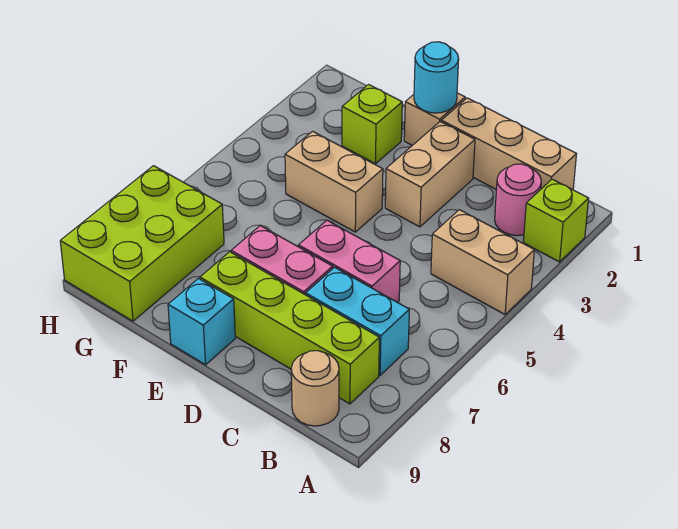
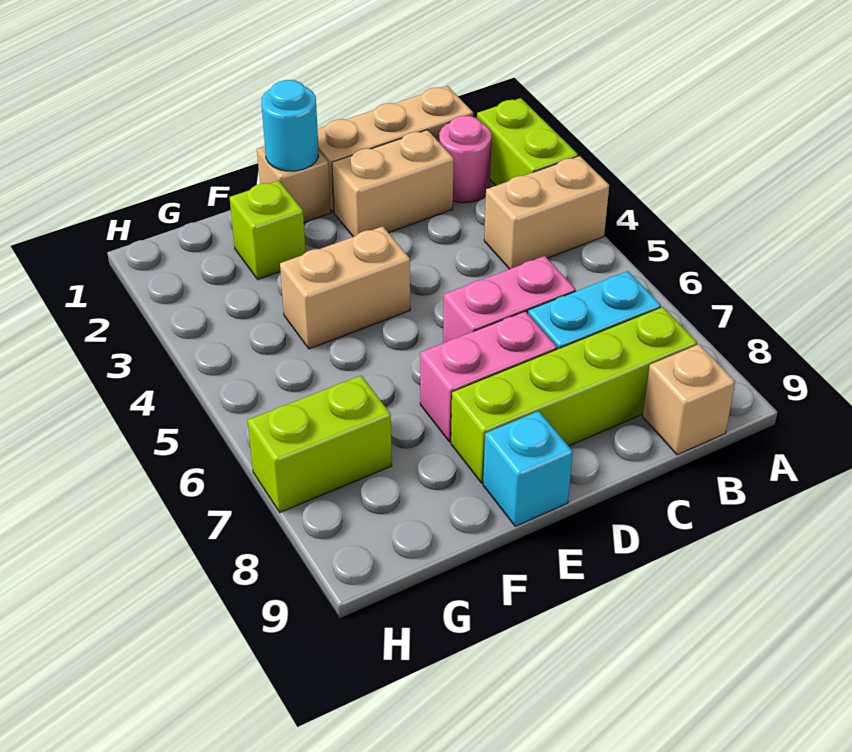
lime 1x1 brick [523,179,589,262] -> lime 1x2 brick [477,98,578,186]
tan 1x1 round brick [291,351,339,426] -> tan 1x1 brick [643,344,735,455]
tan 1x2 brick [385,122,475,227] -> tan 1x2 brick turned to [332,130,454,237]
lime 2x3 brick [60,166,224,321] -> lime 1x2 brick [248,376,392,512]

